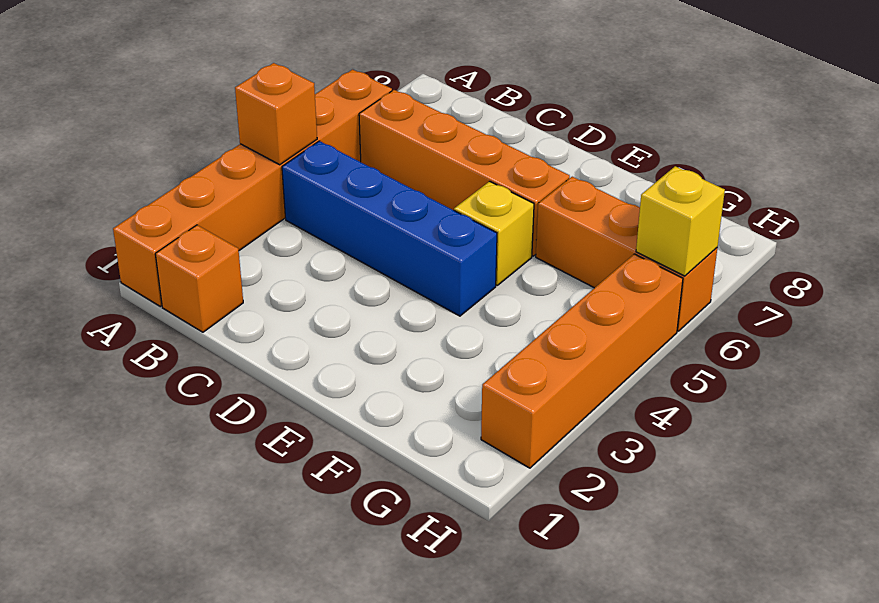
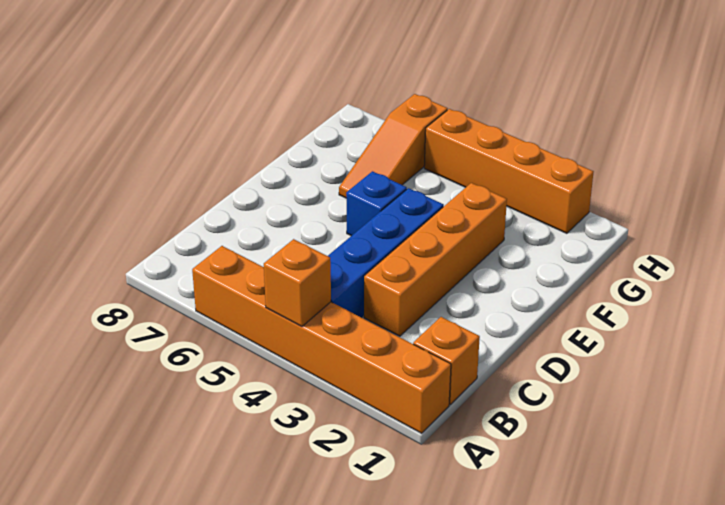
orange 1x4 brick [359,90,570,256] -> orange 1x4 brick moved to [364,183,507,336]
yellow 1x1 brick [454,181,534,285] -> blue 1x1 brick [346,171,407,236]
orange 1x3 brick [536,177,717,331] -> orange 1x3 slope [339,94,448,198]
yellow 1x1 brick [636,166,725,276] -> none

